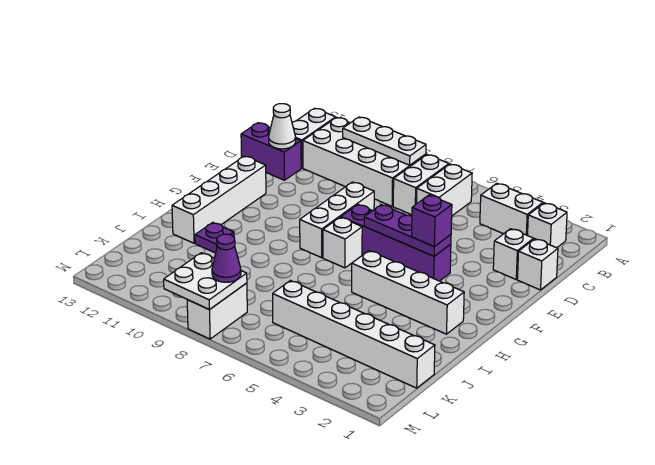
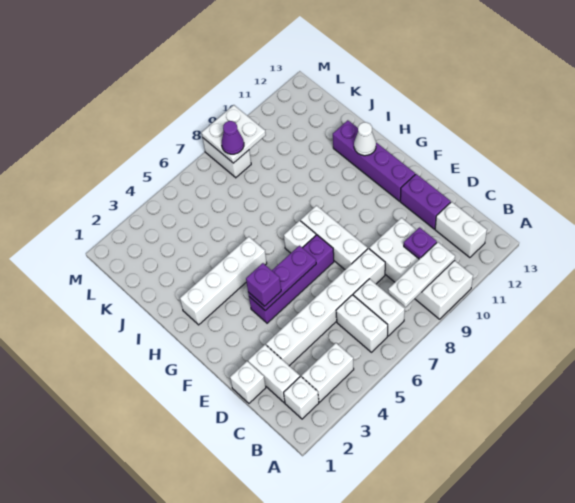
white 2x4 brick [303,117,426,206] -> white 2x4 brick turned to [369,218,473,319]
white 1x1 brick [493,229,534,279] -> white 1x2 brick [248,345,300,403]
purple 1x2 brick [241,123,301,180] -> purple 1x2 brick turned to [400,174,451,229]
white 1x1 cone [269,104,296,149] -> white 1x1 cone moved to [354,122,376,156]
white 1x4 brick [172,156,266,243] -> purple 1x4 brick [333,120,415,201]
purple 1x1 plate [195,222,234,253] -> purple 1x1 plate moved to [404,227,437,259]
white 1x6 brick [273,281,435,388] -> white 1x6 brick moved to [266,248,385,366]

